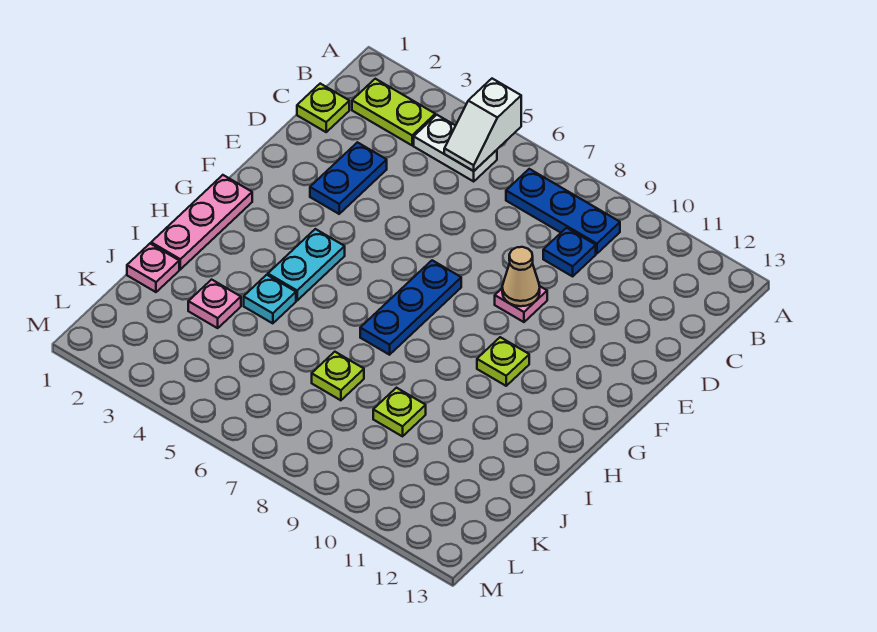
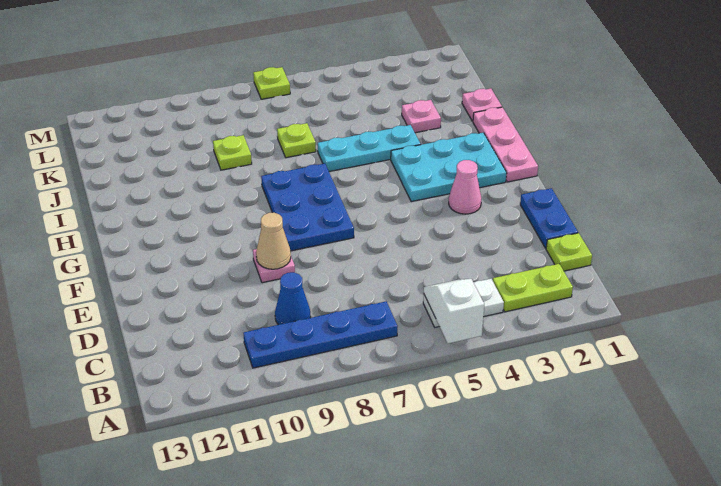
blue 1x3 plate [506,169,620,254] -> blue 1x4 plate [243,301,398,368]
blue 1x1 plate [543,228,596,276] -> blue 1x1 cone [275,272,311,325]
blue 1x2 plate [310,142,387,214] -> blue 1x2 plate moved to [520,188,578,248]
none -> pink 1x1 cone [449,160,482,214]
blue 1x3 plate [360,260,461,355] -> blue 2x3 plate [261,164,354,251]
cyan 1x2 plate [268,229,345,300] -> cyan 2x3 plate [391,133,507,202]
lime 1x1 plate [477,337,529,386] -> lime 1x1 plate moved to [253,67,290,99]
cyan 1x1 plate [244,275,296,323] -> cyan 1x3 plate [318,125,421,171]

